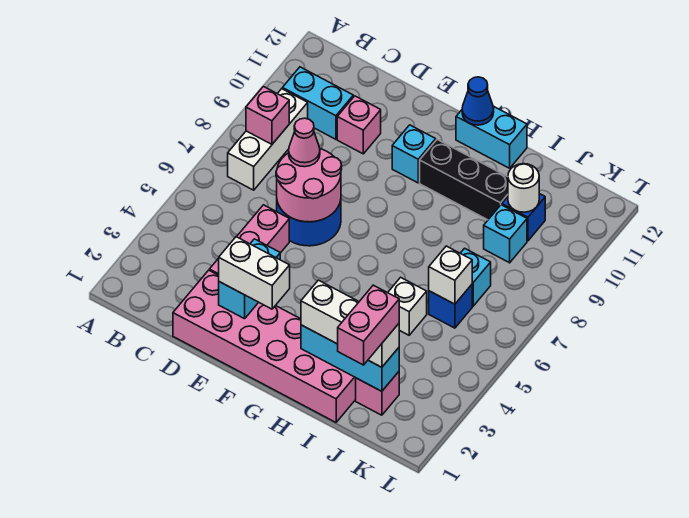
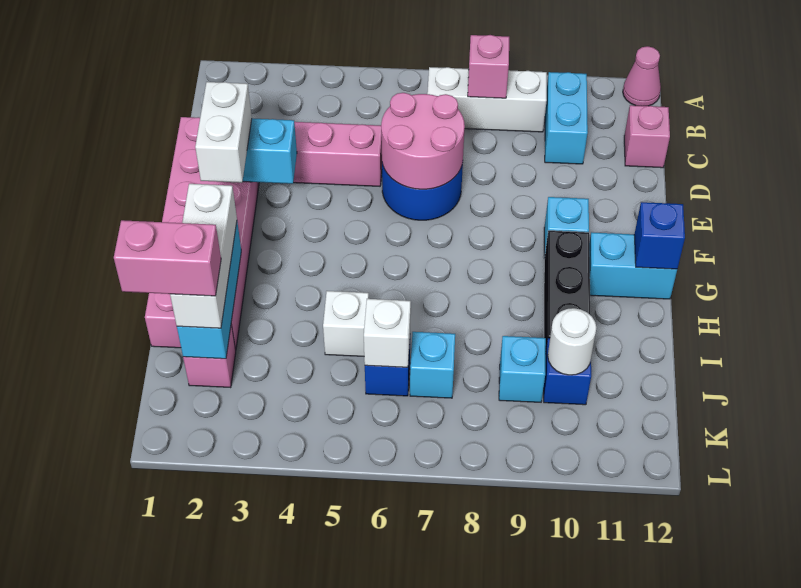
pink 1x1 cone [289,118,320,167] -> pink 1x1 cone moved to [623,46,661,106]
pink 1x1 brick [337,96,381,154] -> pink 1x1 brick moved to [624,105,670,168]
cyan 1x2 brick [456,106,527,168] -> cyan 1x2 brick turned to [589,232,677,299]
blue 1x1 cone [462,77,494,125] -> blue 1x1 brick [634,202,685,269]

